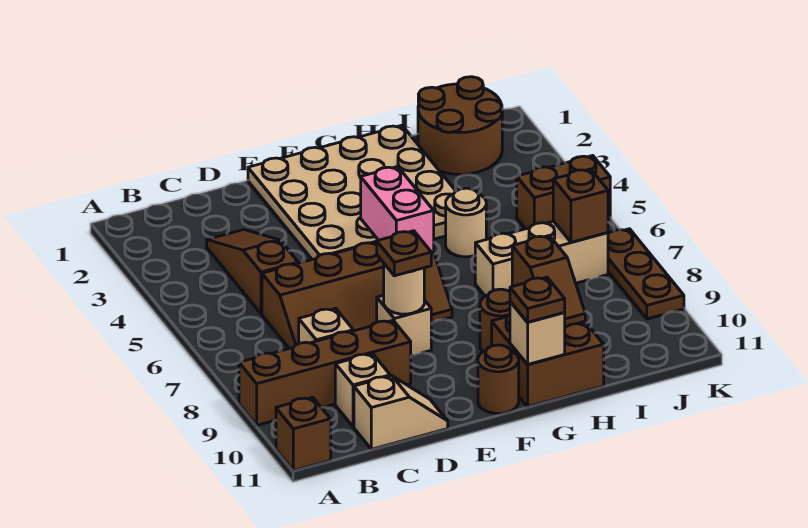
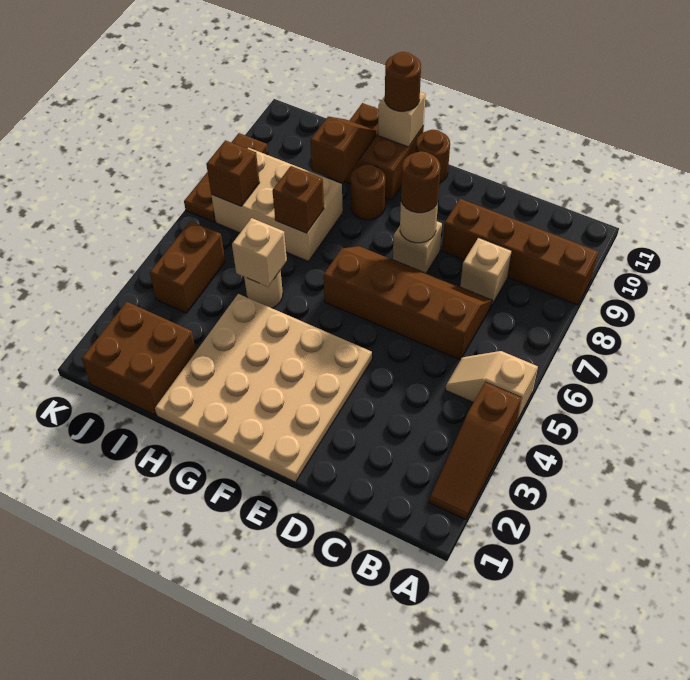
brown 1x1 brick [276,397,331,471] -> brown 1x1 brick moved to [272,166,324,233]
brown 1x3 slope [207,230,298,314] -> brown 1x3 slope moved to [429,382,521,520]
tan 1x1 brick [335,354,390,427] -> tan 1x1 brick moved to [232,218,287,287]
tan 1x2 slope [354,376,448,449] -> tan 1x2 slope moved to [445,351,538,421]
brown 1x1 plate [377,231,431,276] -> brown 1x1 round brick [401,151,441,213]
pink 1x2 brick [361,167,434,253] -> none
brown 1x1 plate [510,277,565,322] -> brown 1x1 round brick [385,52,421,111]
tan 1x3 brick [475,221,608,296] -> tan 2x3 brick [211,148,343,261]
brown 2x2 round brick [418,77,502,174] -> brown 2x2 brick [82,302,196,415]
brown 1x2 brick [517,156,610,229] -> brown 1x2 brick turned to [150,221,225,313]

